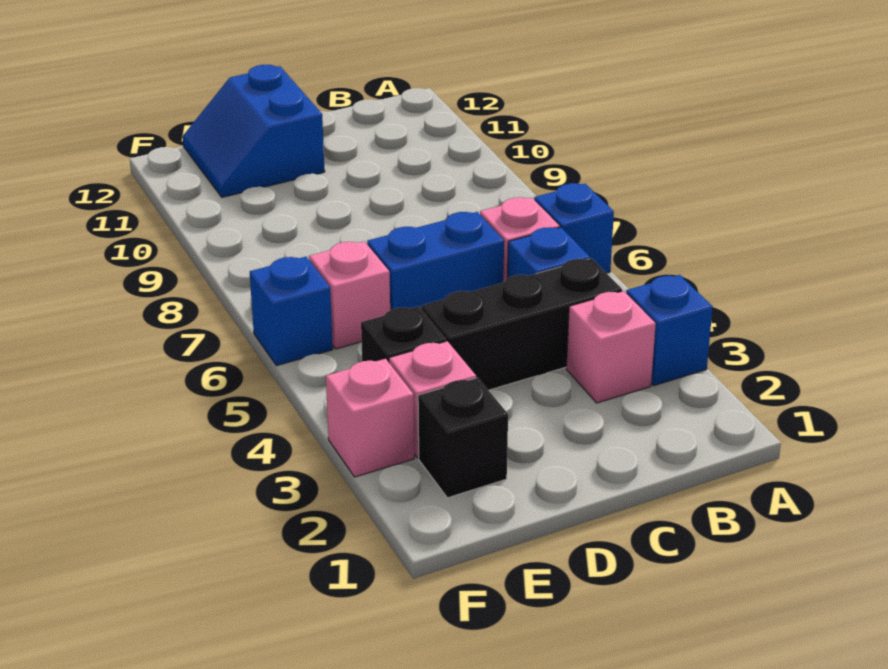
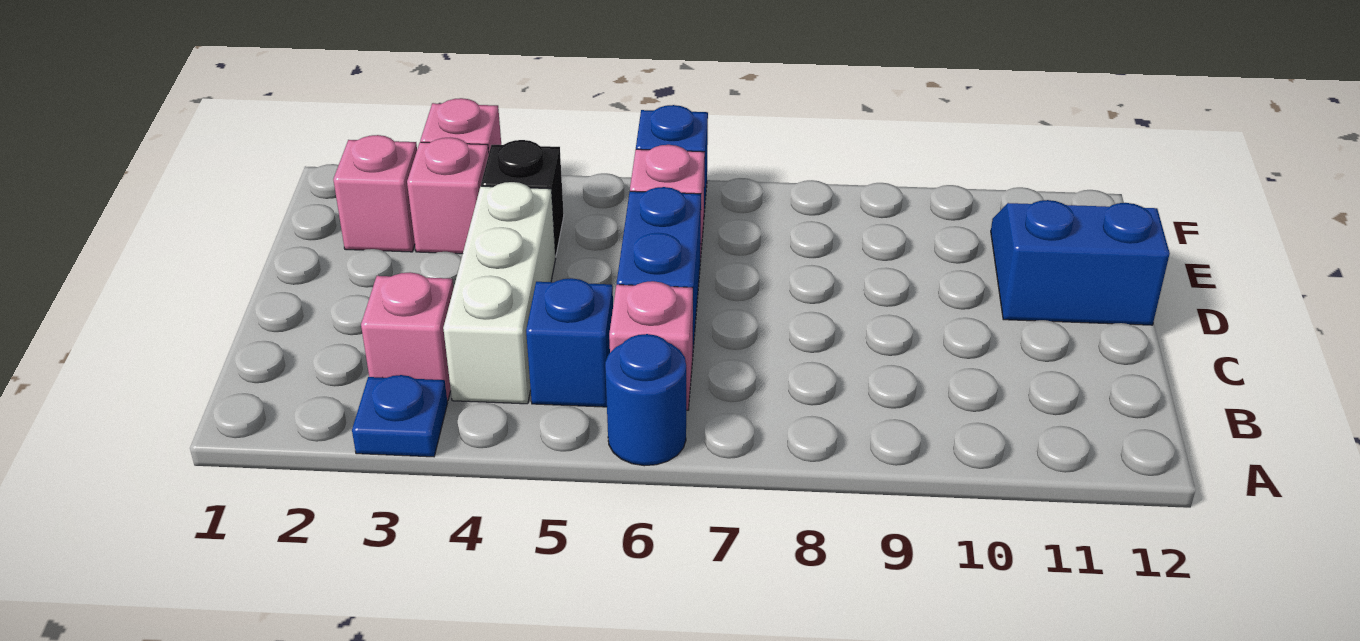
blue 1x1 brick [626,275,713,385] -> blue 1x1 plate [352,375,447,457]
blue 1x1 brick [534,183,614,273] -> blue 1x1 round brick [605,334,686,466]
black 1x3 brick [421,258,622,390] -> white 1x3 brick [443,182,555,404]
black 1x1 brick [418,378,508,498] -> pink 1x1 brick [333,135,417,252]

